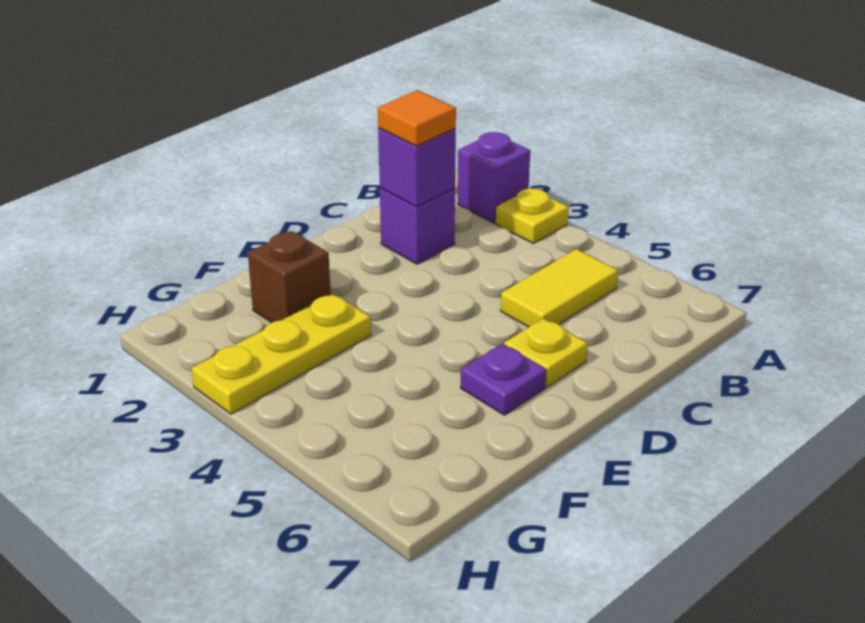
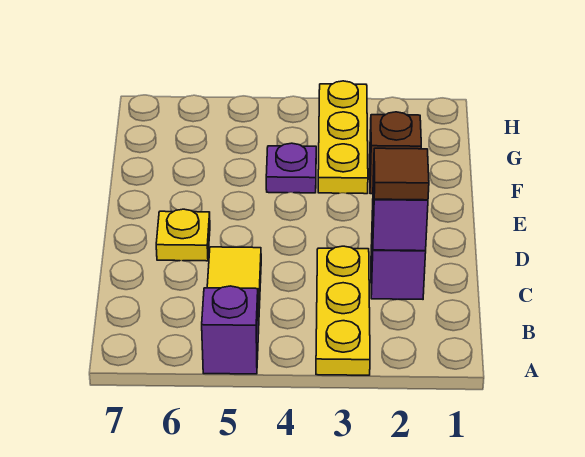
purple 1x1 brick [458,132,530,223] -> purple 1x1 brick moved to [202,286,258,374]
yellow 1x1 plate [496,188,569,243] -> yellow 1x3 plate [316,246,370,375]
orange 1x1 tile [378,90,456,146] -> brown 1x1 tile [374,148,429,200]
purple 1x1 plate [461,344,546,415] -> purple 1x1 plate moved to [266,143,316,193]

